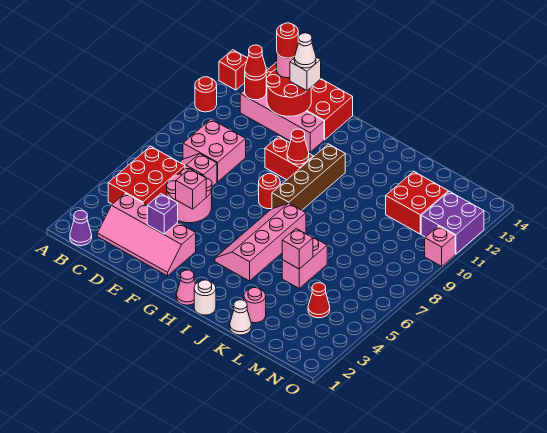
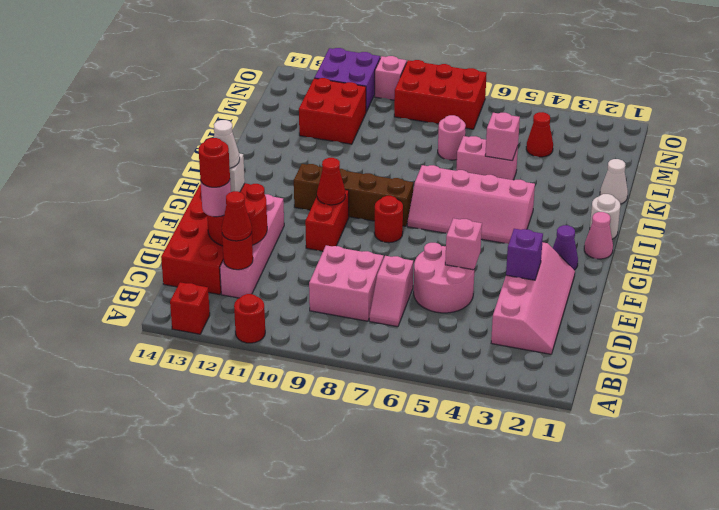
purple 1x1 cone [70,210,92,246] -> purple 1x1 cone moved to [553,225,578,270]
red 2x3 brick [108,146,185,205] -> red 2x3 brick moved to [394,60,487,129]
pink 1x1 round brick [244,288,266,323] -> pink 1x1 round brick moved to [438,115,466,160]

